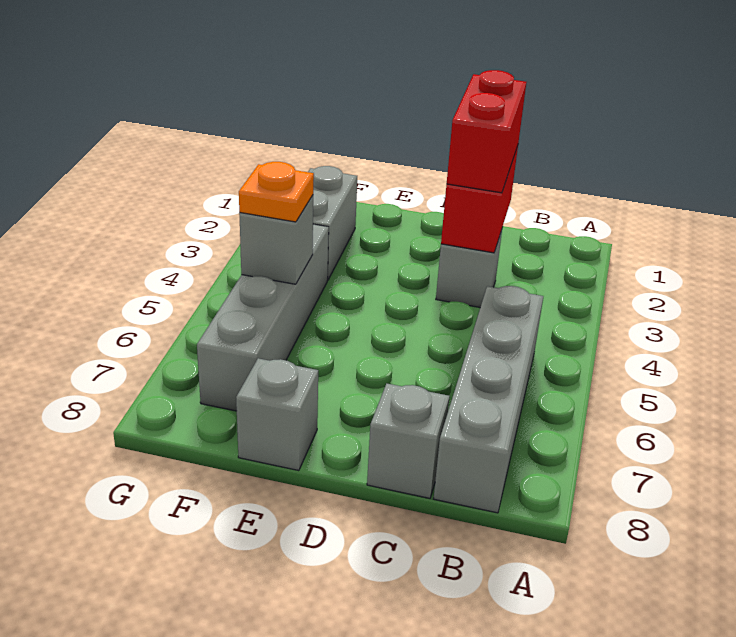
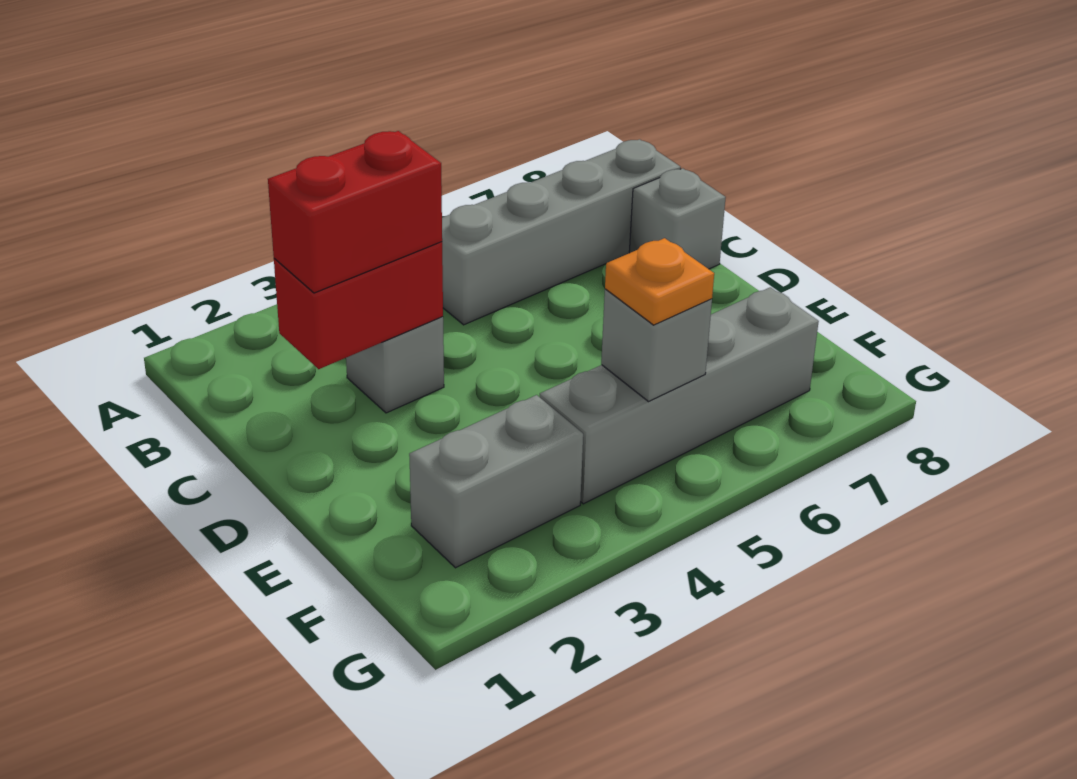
grey 1x1 brick [236,358,318,471] -> none

